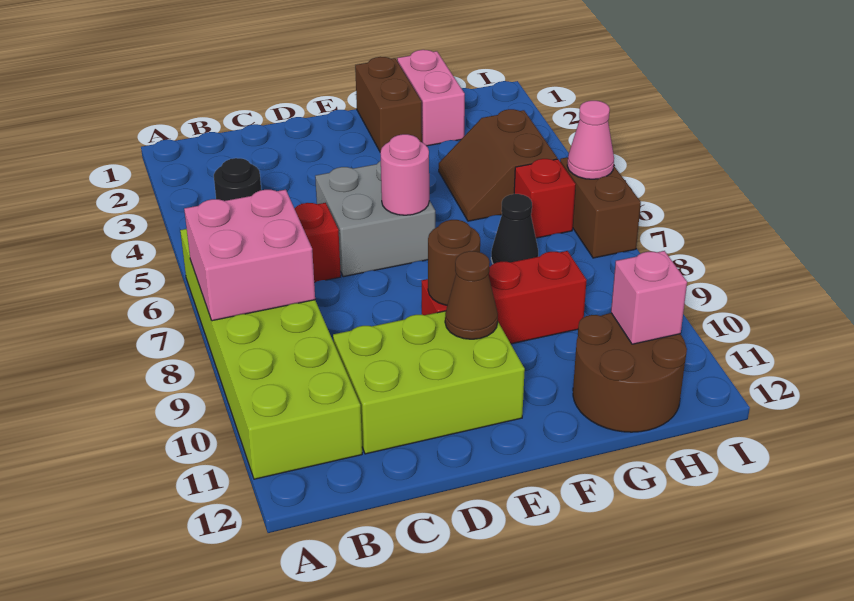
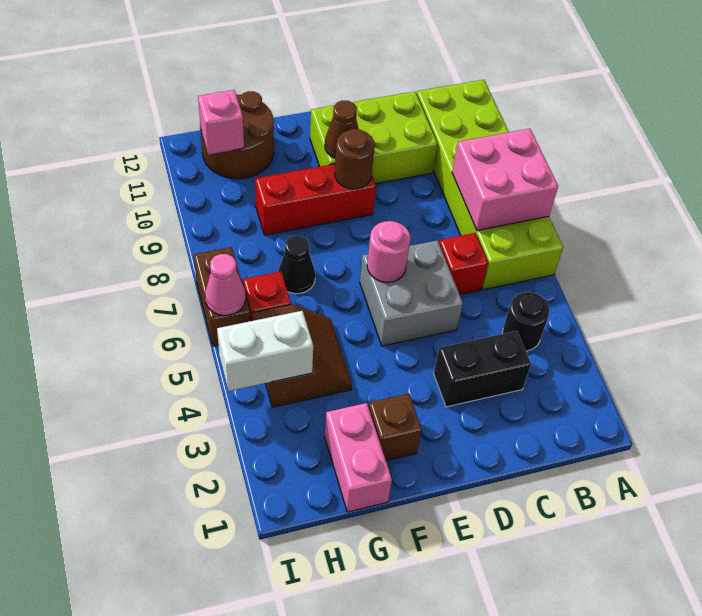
none -> black 1x2 brick [434,331,531,407]
brown 1x2 brick [355,57,422,152] -> brown 1x1 brick [368,394,422,461]
none -> white 1x2 brick [217,311,313,391]

